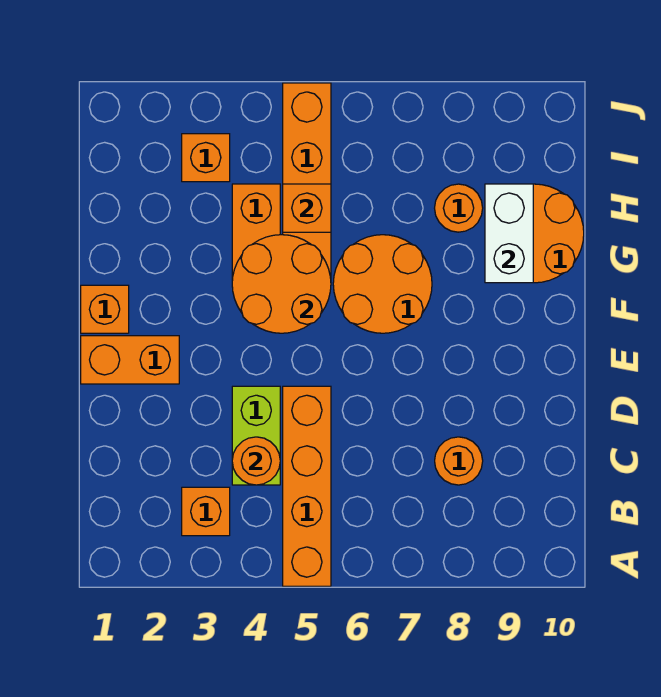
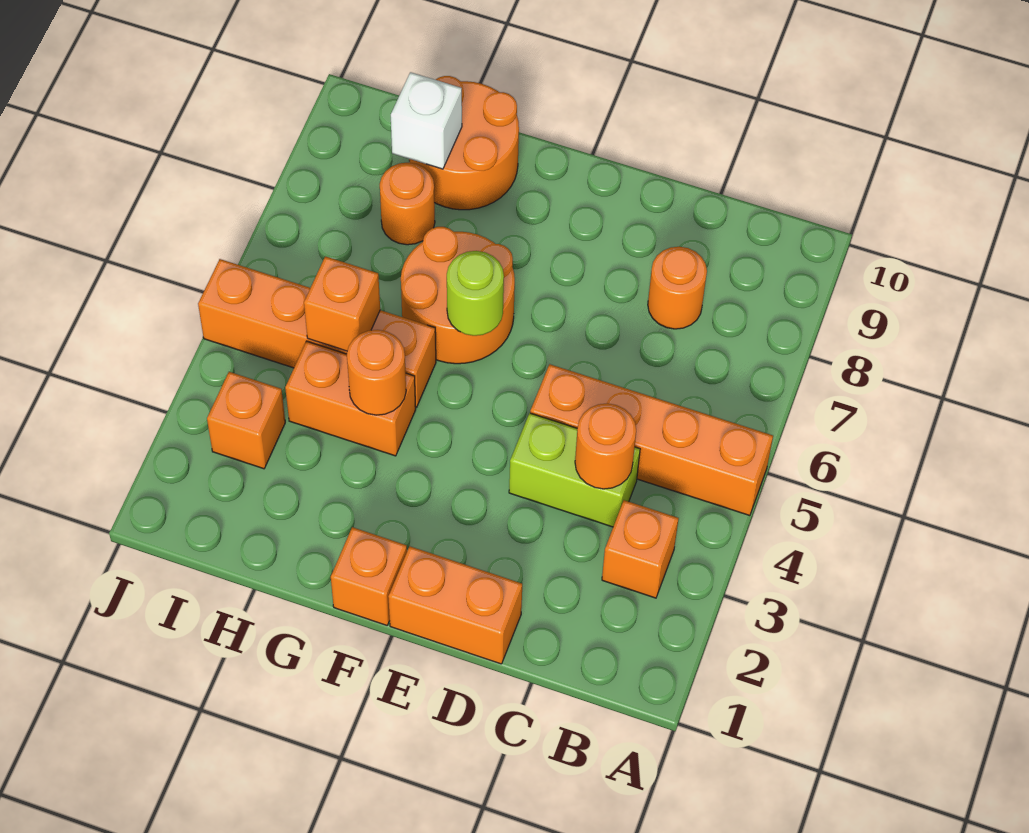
orange 1x2 brick [81,336,179,384] -> orange 1x2 brick turned to [388,546,522,664]
orange 2x2 round brick [232,235,331,333] -> orange 1x1 round brick [347,330,406,415]
none -> lime 1x1 round brick [447,251,504,336]
white 1x2 brick [485,184,533,283] -> white 1x1 brick [391,72,462,169]

